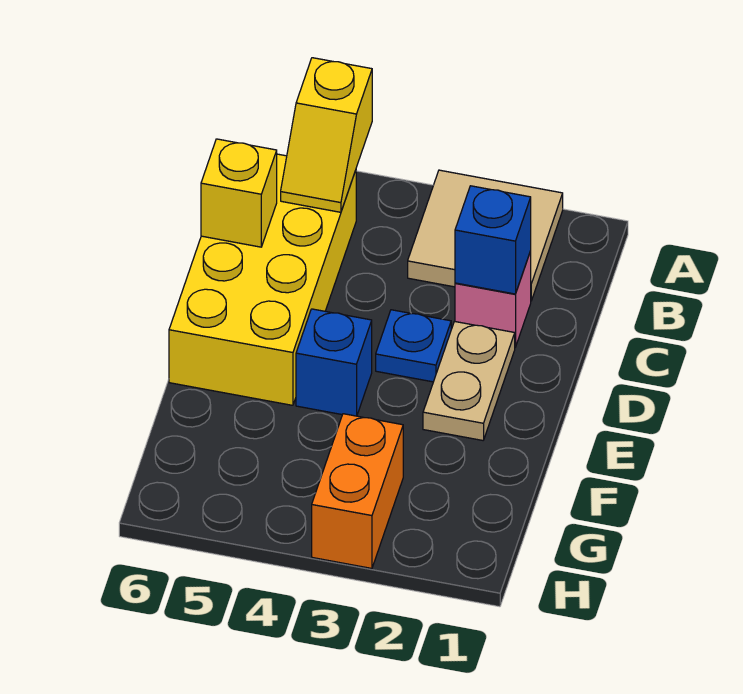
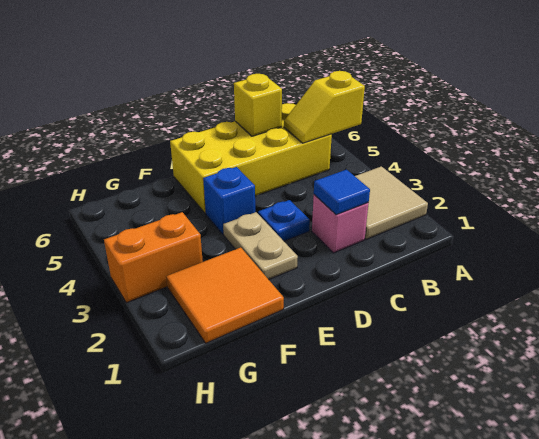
blue 1x1 brick [455,186,531,294] -> blue 1x1 tile [314,170,370,215]
tan 1x2 plate [423,321,515,440] -> tan 1x2 plate turned to [223,212,298,280]
none -> orange 2x2 tile [166,248,284,343]

